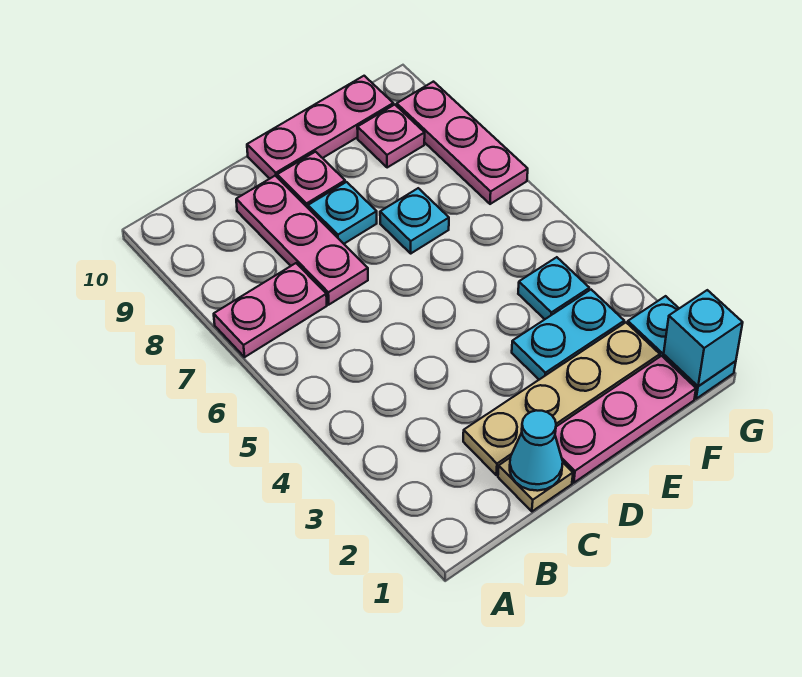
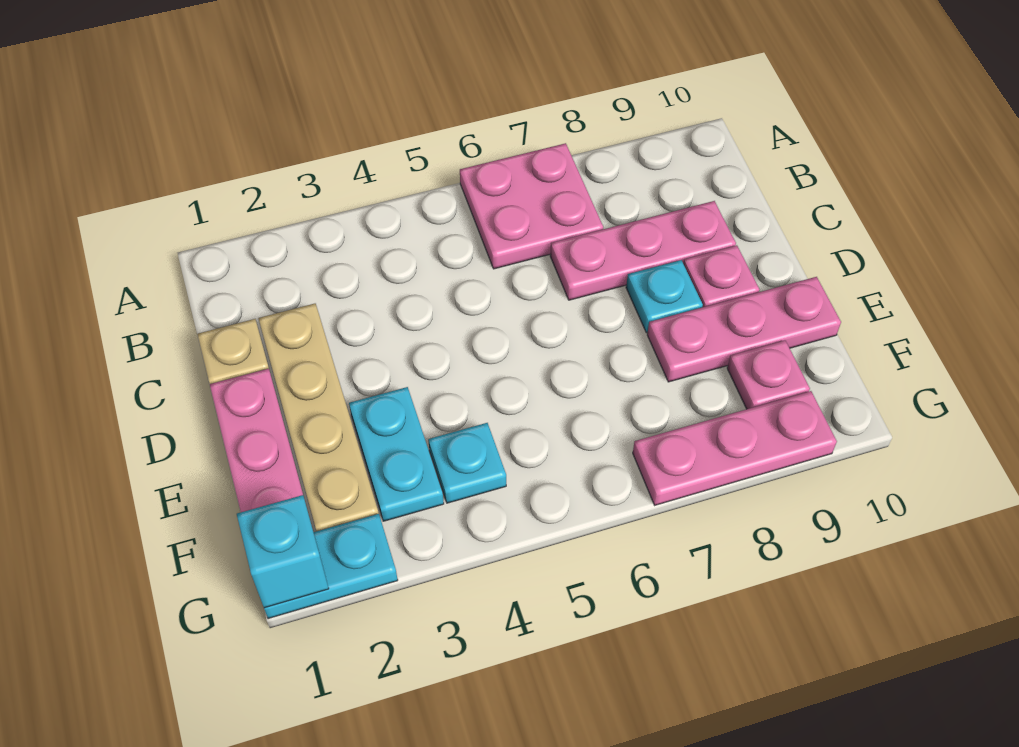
pink 1x2 plate [214,263,327,357] -> pink 2x2 plate [460,143,603,269]
cyan 1x1 cone [510,410,563,491] -> none
pink 1x3 plate [247,76,393,179] -> pink 1x3 plate turned to [647,277,841,382]
cyan 1x1 plate [380,188,449,253] -> none

